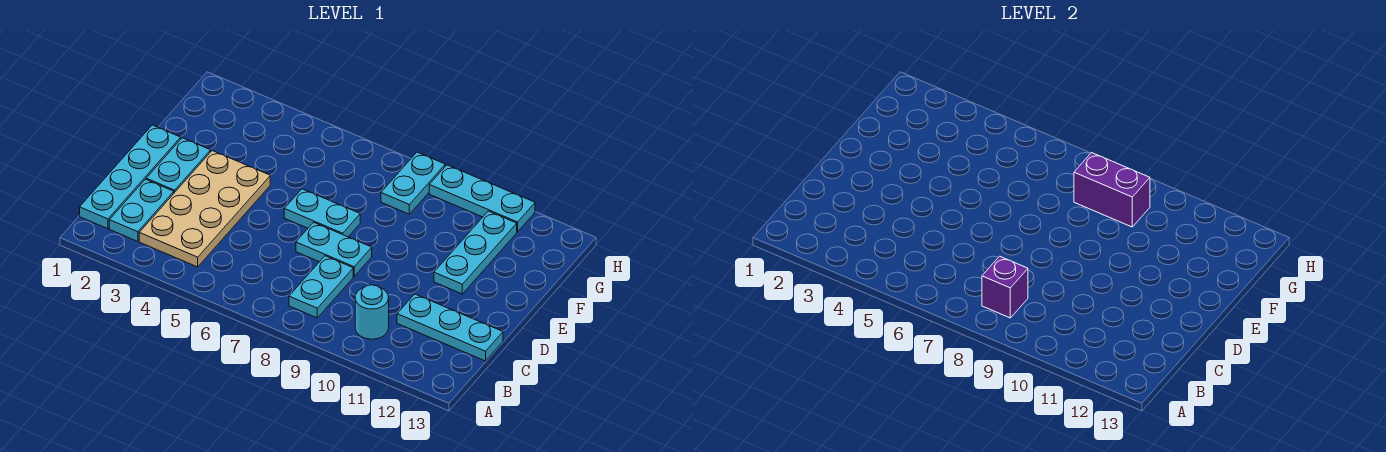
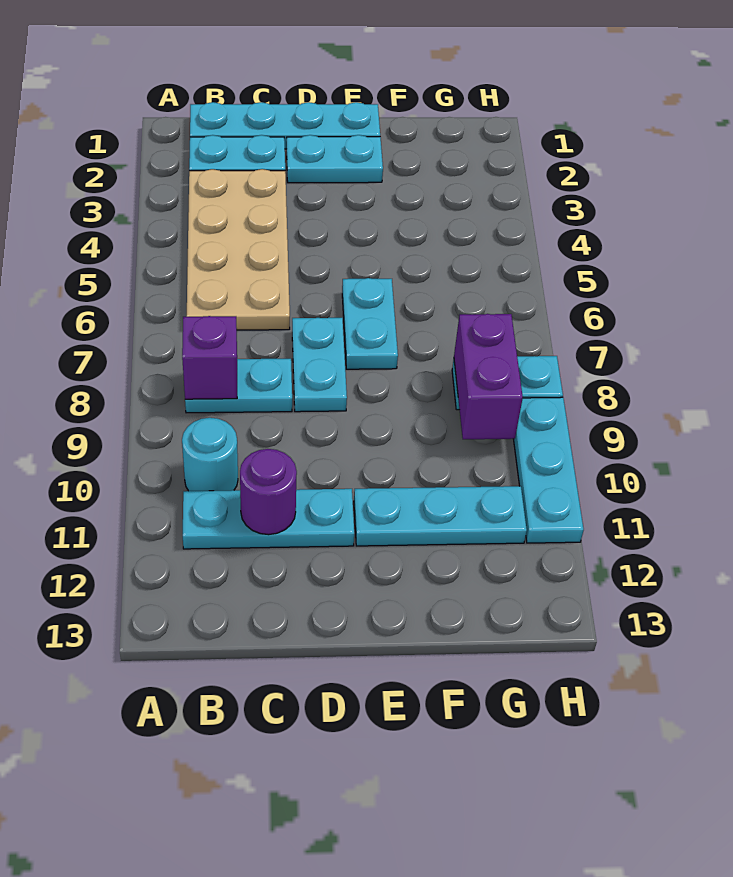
tan 2x4 plate [139,151,270,267] -> tan 2x4 plate turned to [187,169,290,330]
cyan 1x3 plate [397,294,503,361] -> cyan 1x3 plate turned to [183,489,354,549]
none -> purple 1x1 round brick [240,449,297,535]

